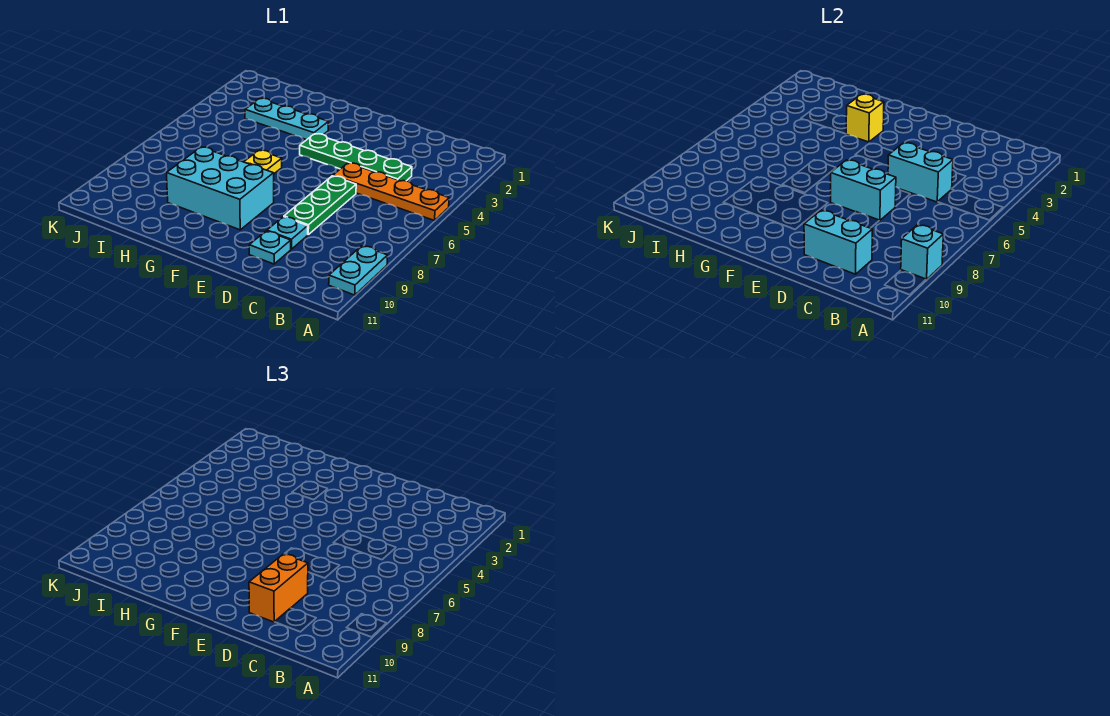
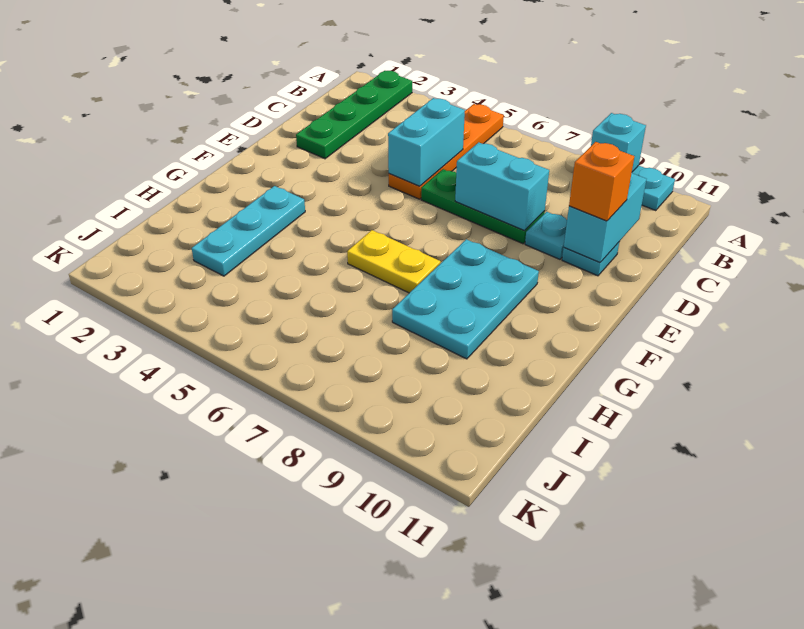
green 1x4 plate [300,134,412,181] -> green 1x4 plate moved to [296,71,412,159]
cyan 1x2 brick [831,160,896,220] -> cyan 1x2 brick turned to [455,142,549,231]
orange 1x2 brick [249,554,308,622] -> orange 1x1 brick [569,142,634,221]
cyan 2x3 brick [167,147,274,230] -> cyan 2x3 plate [392,239,539,359]
yellow 1x1 brick [846,94,884,142] -> none

